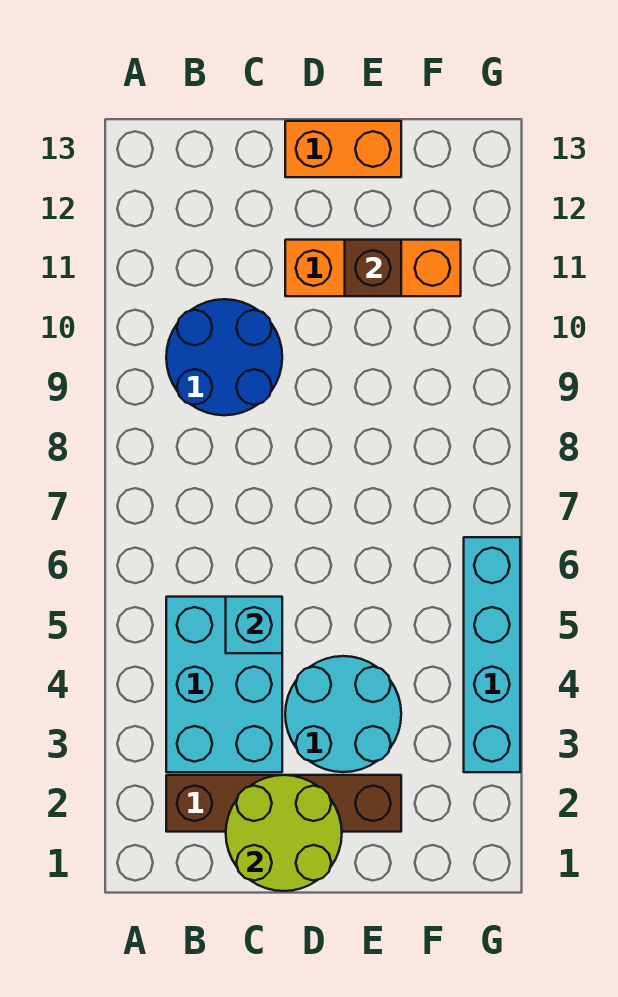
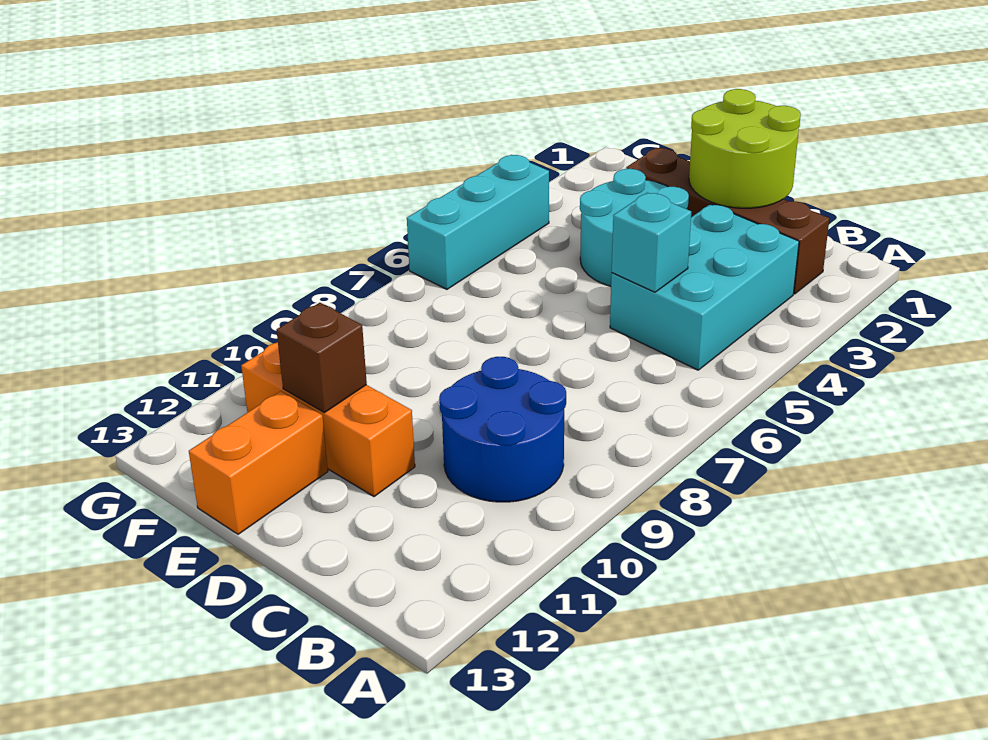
orange 1x2 brick [285,121,401,177] -> orange 1x2 brick turned to [189,391,328,534]
cyan 1x4 brick [464,537,520,772] -> cyan 1x3 brick [407,155,549,289]

